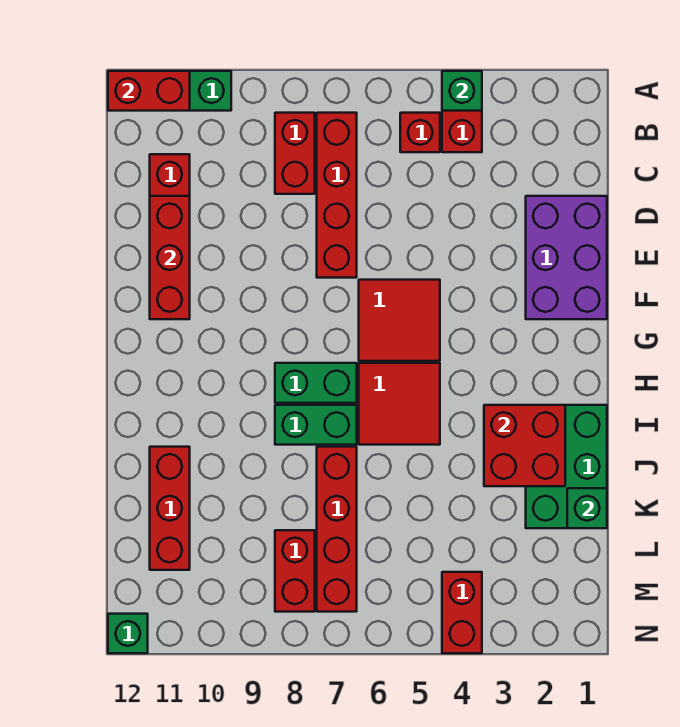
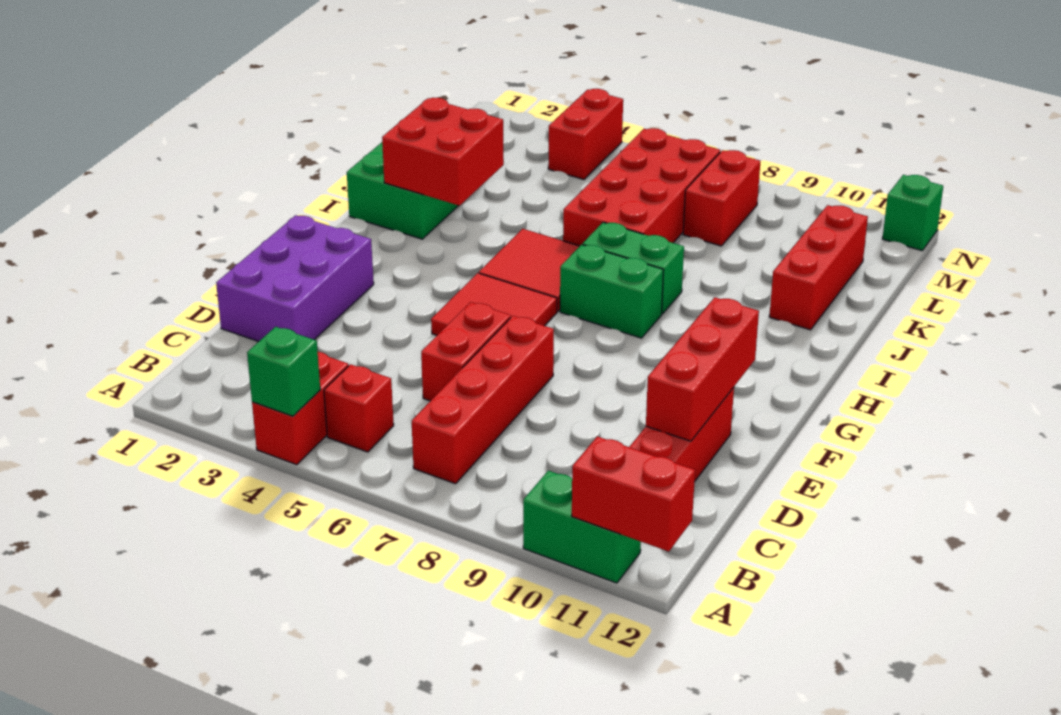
red 1x2 brick [275,113,315,194] -> red 1x2 brick moved to [421,302,511,401]
red 1x4 brick [317,447,357,612] -> red 2x4 brick [563,128,720,246]
green 1x1 brick [567,488,607,528] -> none

